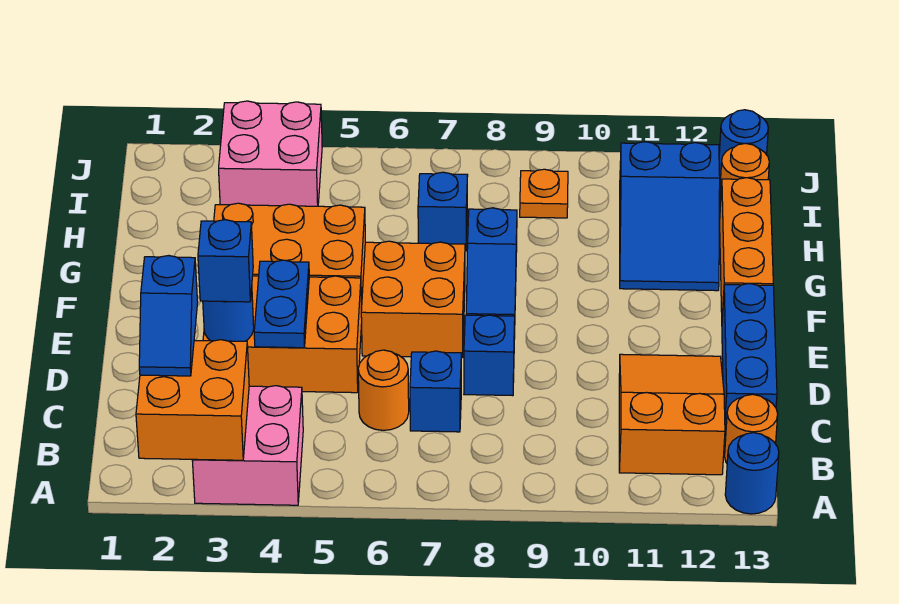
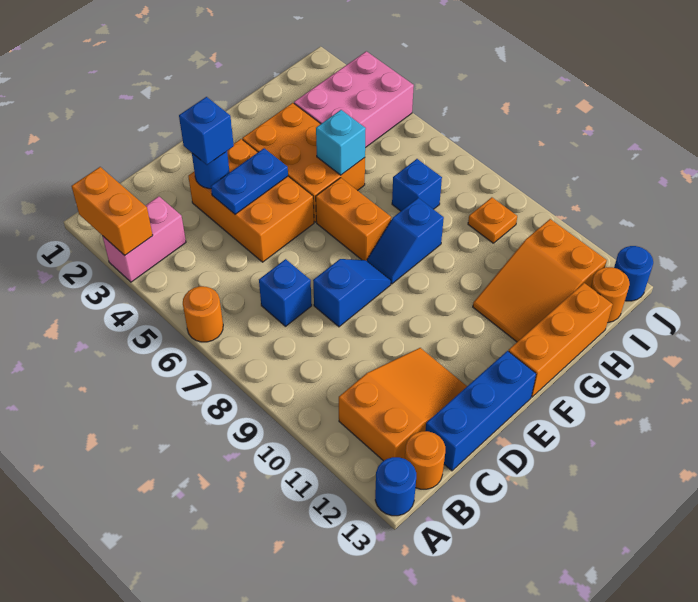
orange 2x2 brick [136,340,249,460] -> orange 1x2 brick [72,167,153,255]
pink 2x2 brick [192,386,303,505] -> pink 1x2 brick [103,196,186,282]
blue 1x2 slope [139,256,198,376] -> none
orange 1x1 round brick [358,350,409,430] -> orange 1x1 round brick moved to [183,286,223,342]
orange 2x2 brick [361,241,465,358] -> orange 1x2 brick [316,178,391,261]
none -> cyan 1x1 brick [316,110,366,175]
blue 2x3 slope [620,142,720,291] -> orange 2x3 slope [473,219,607,342]
pink 2x2 brick [219,101,322,206] -> pink 2x3 brick [294,51,414,148]

